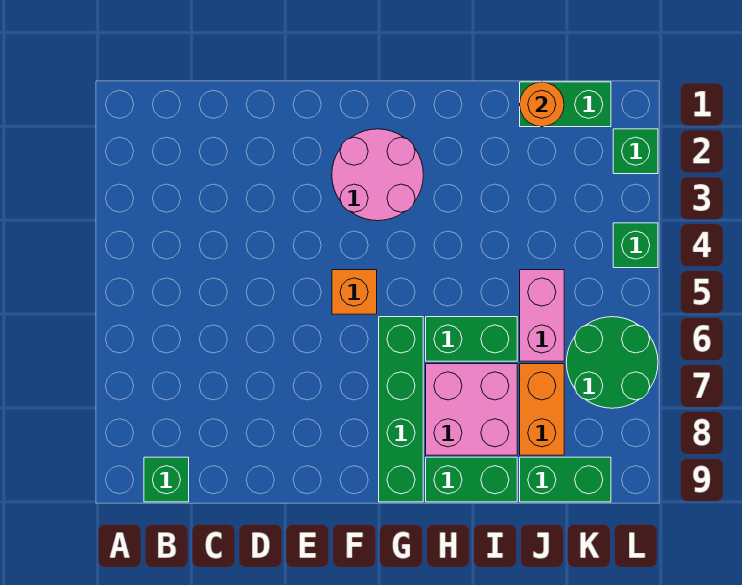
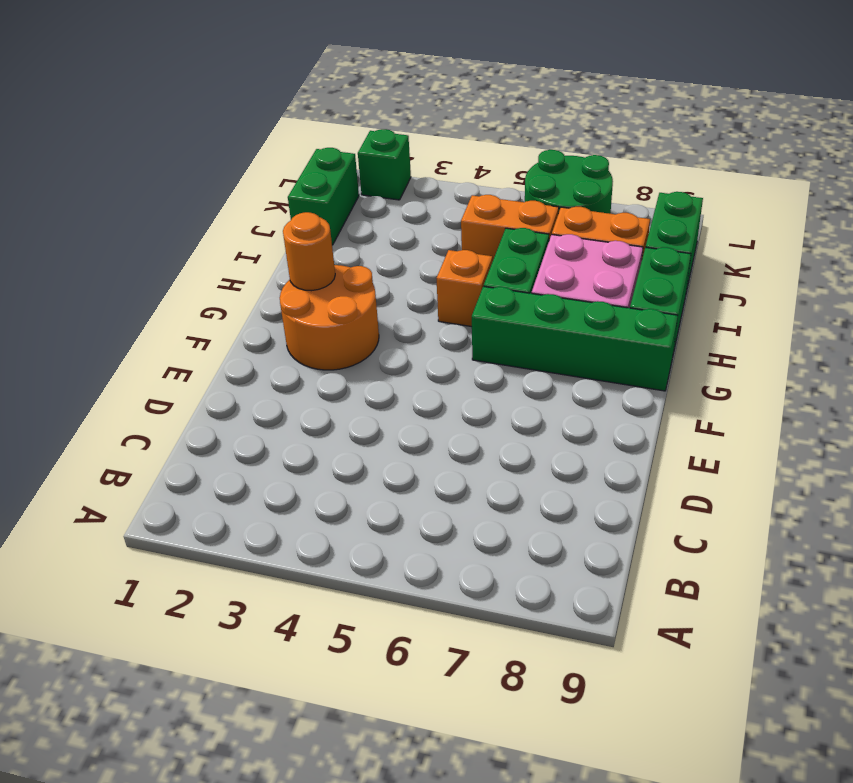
green 1x1 brick [144,457,189,502] -> none
pink 2x2 round brick [332,129,423,221] -> orange 2x2 round brick [280,265,379,370]
orange 1x1 brick [332,270,377,314] -> orange 1x1 brick moved to [436,250,492,327]
orange 1x1 round brick [520,82,564,127] -> orange 1x1 round brick moved to [283,212,335,291]
pink 1x2 brick [520,270,564,361] -> orange 1x2 brick [461,195,559,262]
green 1x1 brick [613,223,658,268] -> none

